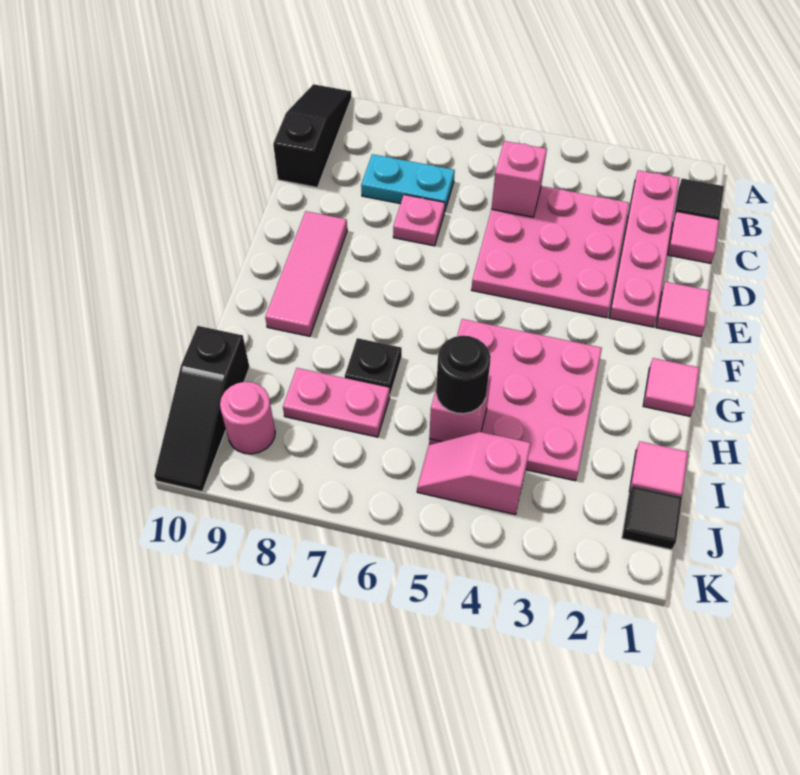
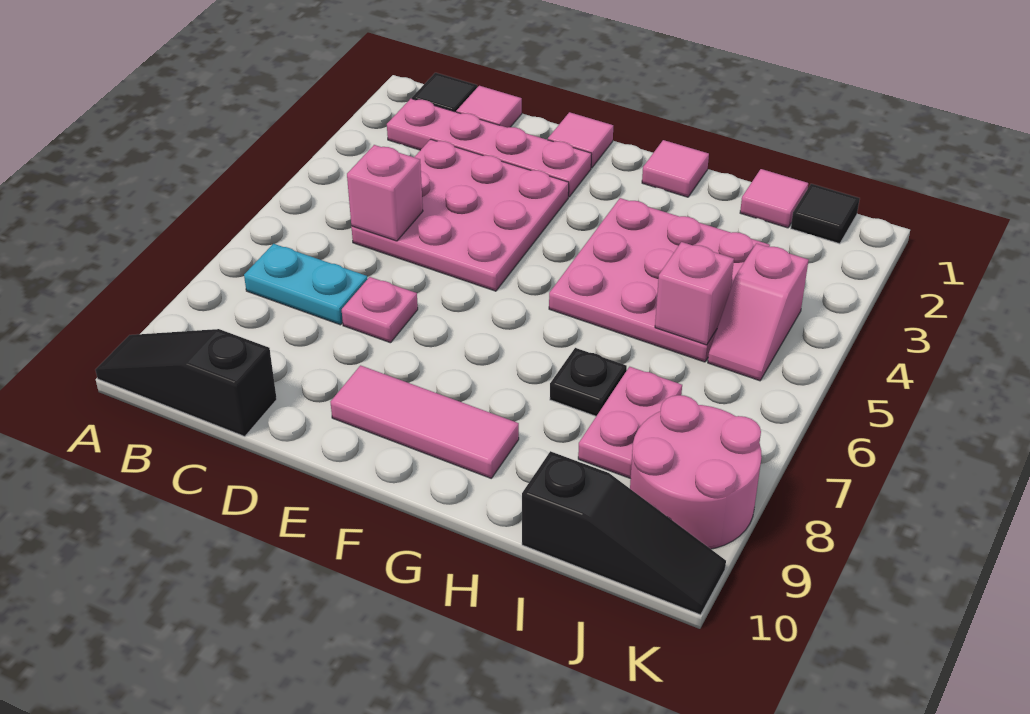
cyan 1x2 plate [361,154,455,212] -> cyan 1x2 plate turned to [244,244,367,325]
black 1x1 round brick [436,336,491,414] -> none
pink 1x1 round brick [220,382,275,454] -> pink 2x2 round brick [630,395,762,549]

